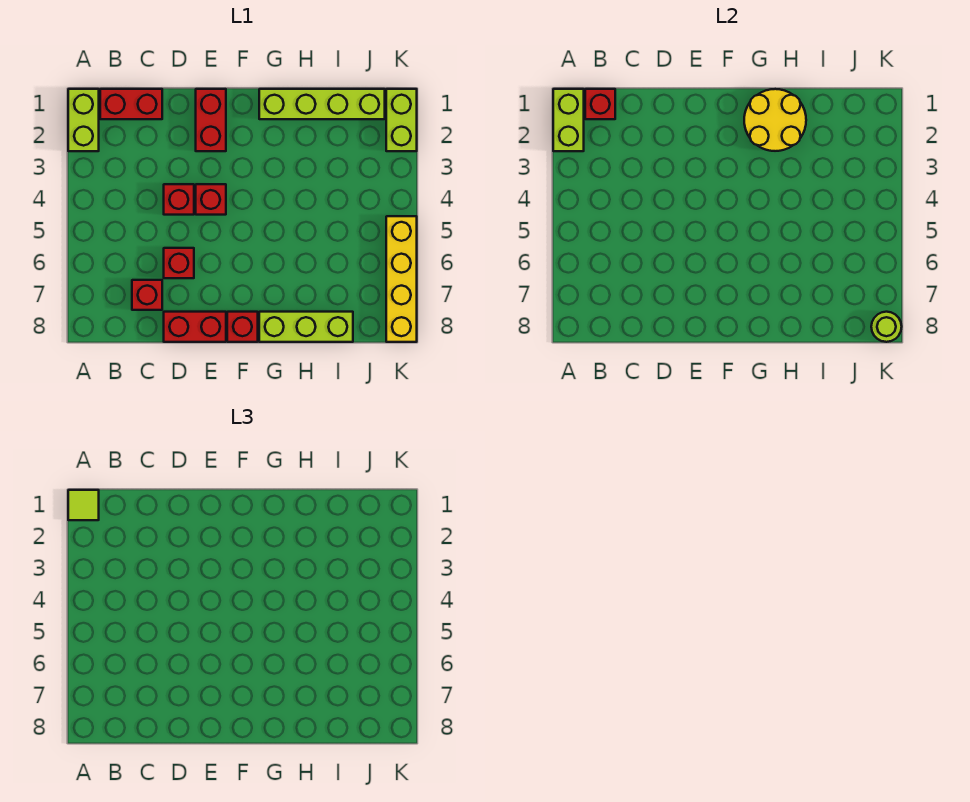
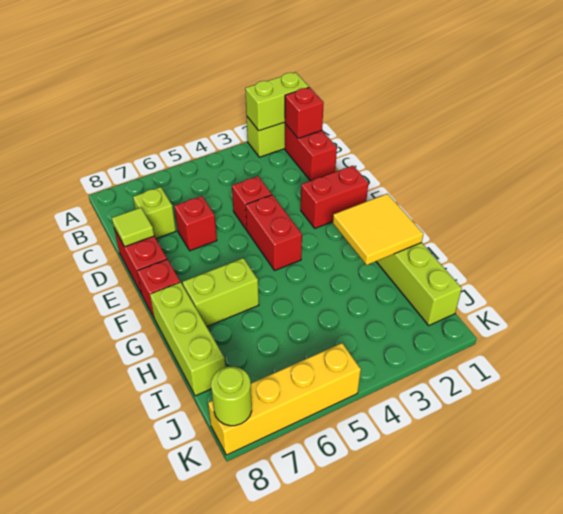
lime 1x1 tile [68,490,99,520] -> lime 1x1 tile moved to [112,208,154,247]
red 1x1 brick [132,280,162,310] -> lime 1x1 brick [133,187,176,239]
red 1x1 brick [196,184,226,215] -> red 1x2 brick [246,195,302,271]
yellow 2x2 round brick [744,89,806,151] -> yellow 2x2 tile [333,194,423,265]
lime 1x2 brick [386,89,417,151] -> lime 1x2 brick moved to [182,258,259,326]

